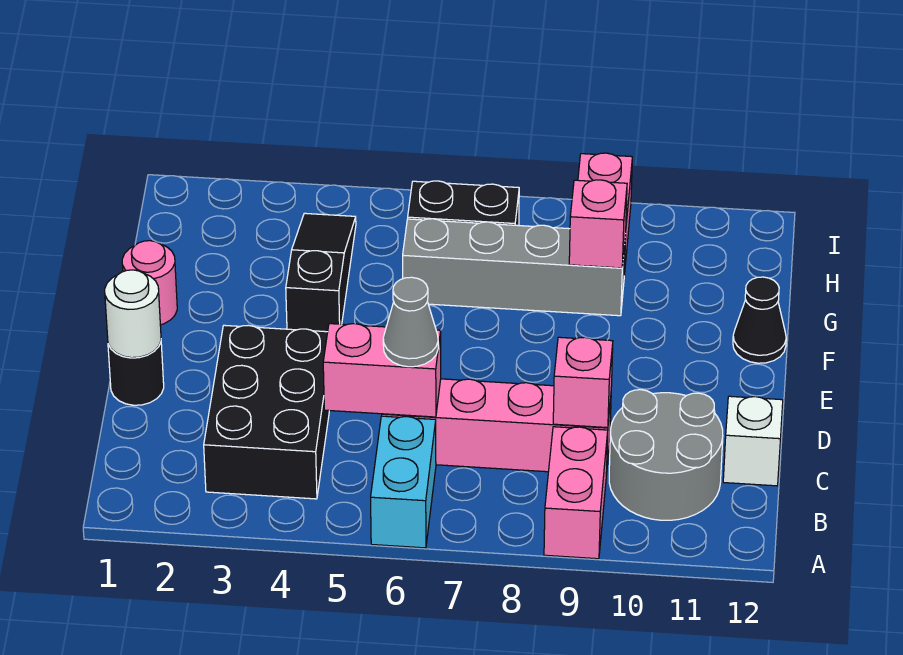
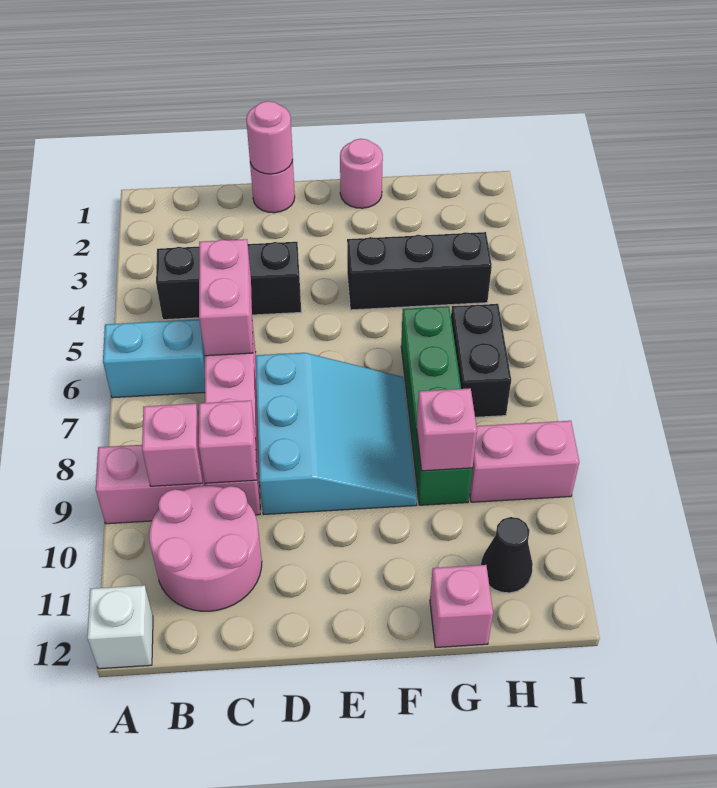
black 2x3 brick [204,325,329,499] -> black 1x3 brick [156,242,301,320]
none -> pink 1x1 brick [142,404,202,486]
grey 2x2 round brick [609,390,723,520] -> pink 2x2 round brick [149,486,262,611]
grey 1x1 cone [383,277,438,367] -> none
white 1x1 brick [723,396,783,486] -> white 1x1 brick moved to [87,585,153,669]
black 1x1 round brick [108,342,164,405] -> pink 1x1 round brick [250,160,295,213]
white 1x1 round brick [105,270,161,358] -> pink 1x1 round brick [246,101,293,174]
none -> cyan 3x3 slope [256,353,417,515]
black 1x3 slope [286,213,356,332] -> black 1x3 brick [347,232,492,310]
black 1x1 cone [733,277,786,363] -> black 1x1 cone moved to [481,517,533,593]
grey 1x4 brick [403,219,626,316] -> green 1x4 brick [401,306,472,505]
none -> pink 1x1 brick [430,565,493,648]

